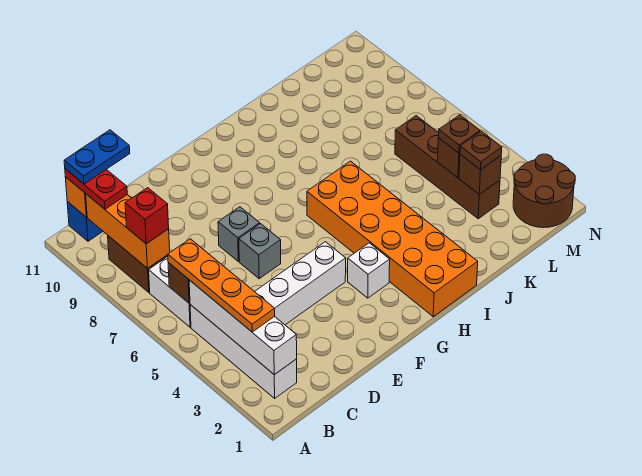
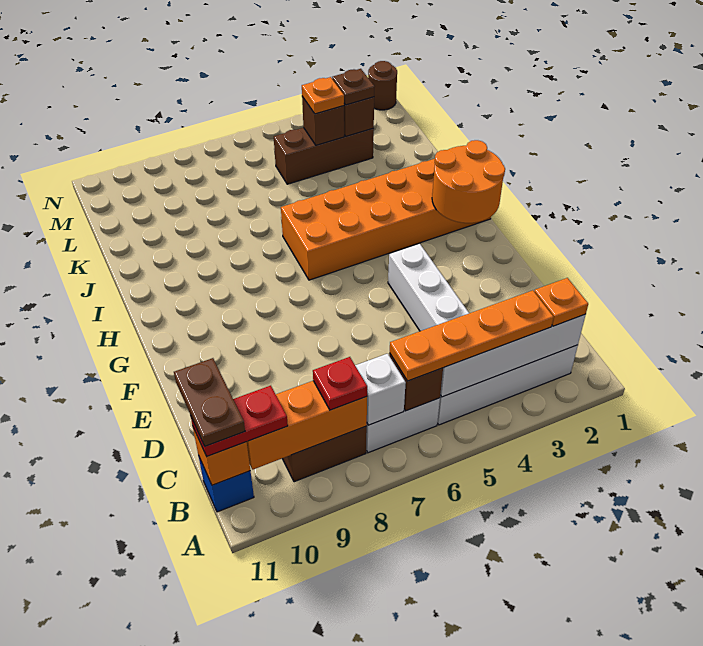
none -> orange 1x1 plate [534,278,588,326]
red 1x1 brick [125,188,169,244] -> red 1x1 plate [313,357,367,410]
blue 1x2 plate [64,130,130,184] -> brown 1x2 plate [174,358,245,446]
grey 1x1 brick [239,224,281,279] -> none
grey 1x1 brick [218,207,260,262] -> none
none -> orange 2x2 round brick [432,140,505,223]
white 1x1 brick [348,243,390,298] -> white 1x1 brick moved to [355,354,406,425]
brown 1x4 brick [395,116,500,219] -> brown 1x3 brick [274,128,374,184]
brown 1x1 plate [438,115,480,153] -> orange 1x1 plate [302,77,344,114]
brown 2x2 round brick [513,154,575,228] -> brown 1x1 round brick [368,61,397,110]

